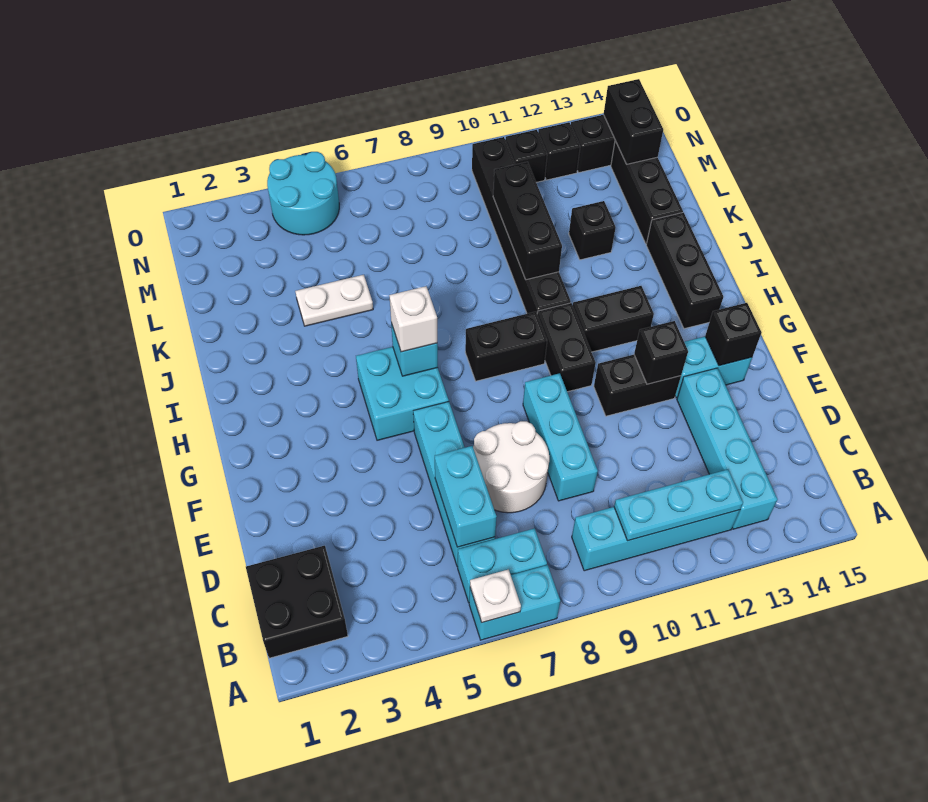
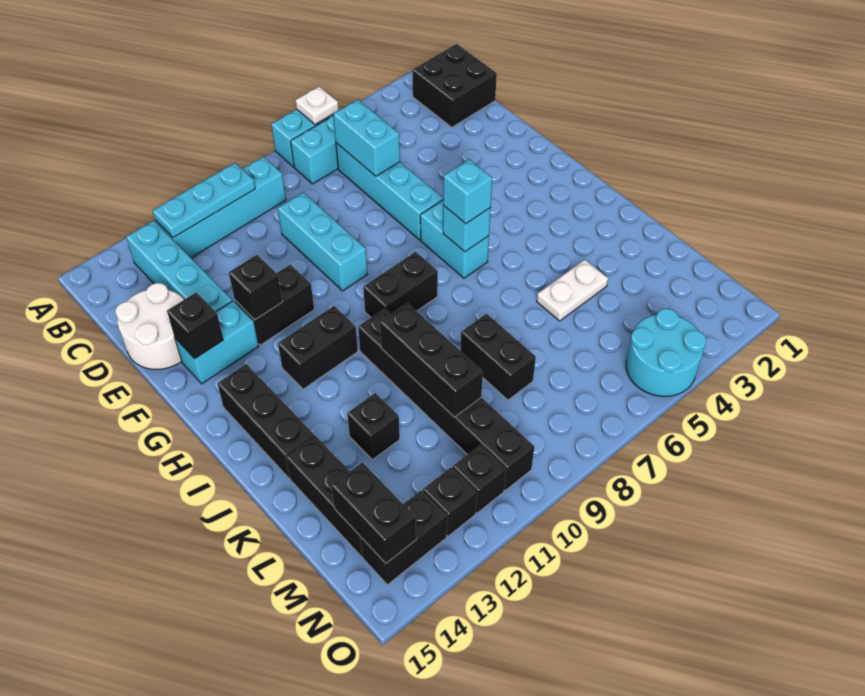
white 2x2 round brick [473,421,549,513] -> white 2x2 round brick moved to [115,283,184,369]
cyan 2x2 brick [356,347,449,440] -> cyan 1x2 brick [420,200,489,278]
black 1x2 brick [537,303,596,392] -> black 1x2 brick moved to [460,314,536,400]
white 1x1 brick [389,286,437,352] -> cyan 1x1 brick [443,159,492,224]

